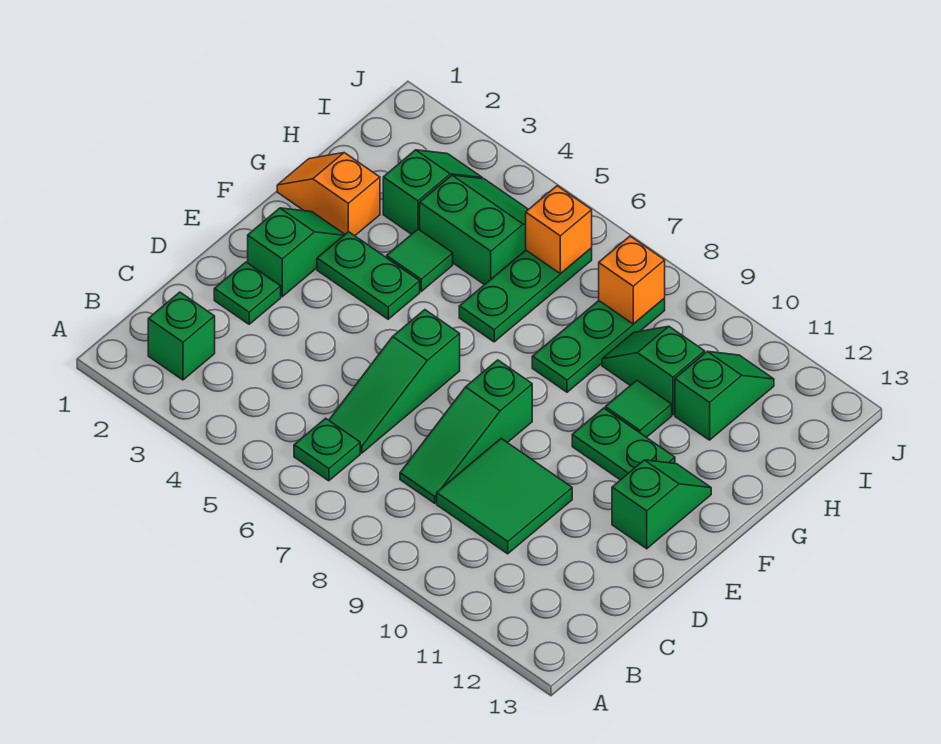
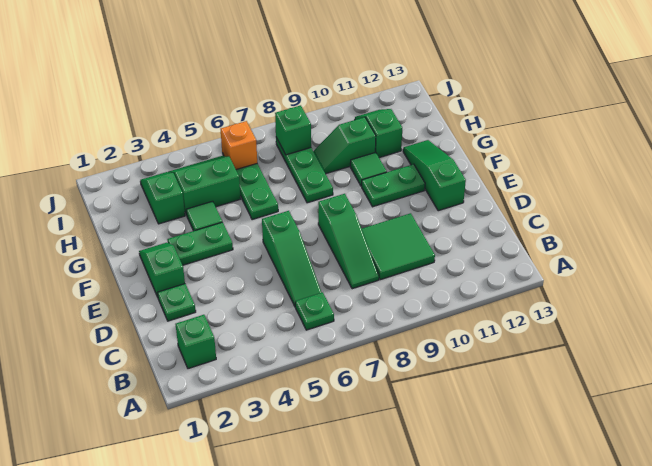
green 1x2 slope [612,460,711,549] -> green 1x3 slope [403,140,466,211]
orange 1x2 slope [277,153,380,236] -> none
orange 1x1 brick [599,236,665,324] -> green 1x1 brick [275,105,311,155]

